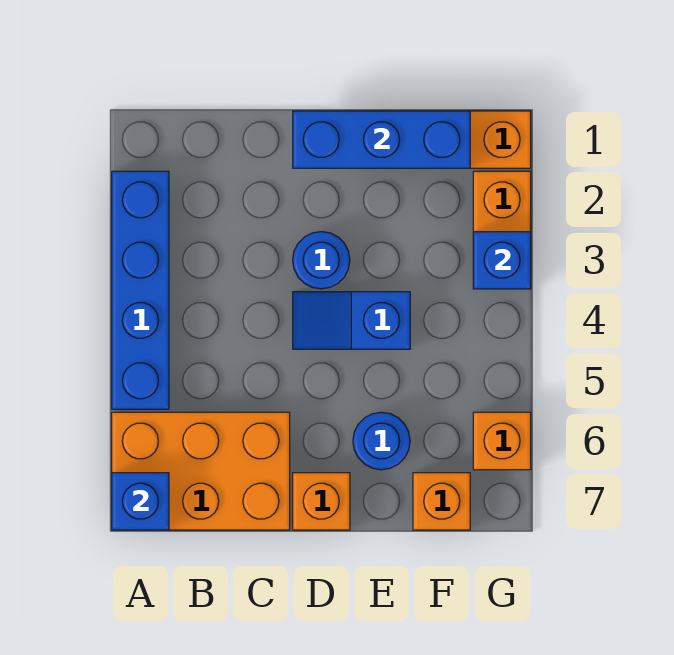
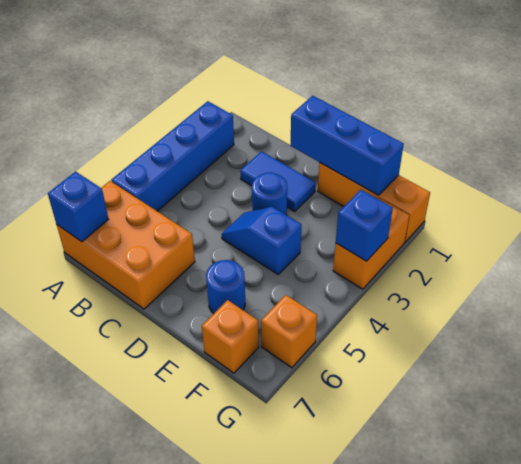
none -> blue 1x2 tile [240,151,316,211]
orange 1x1 brick [293,473,350,530] -> none

